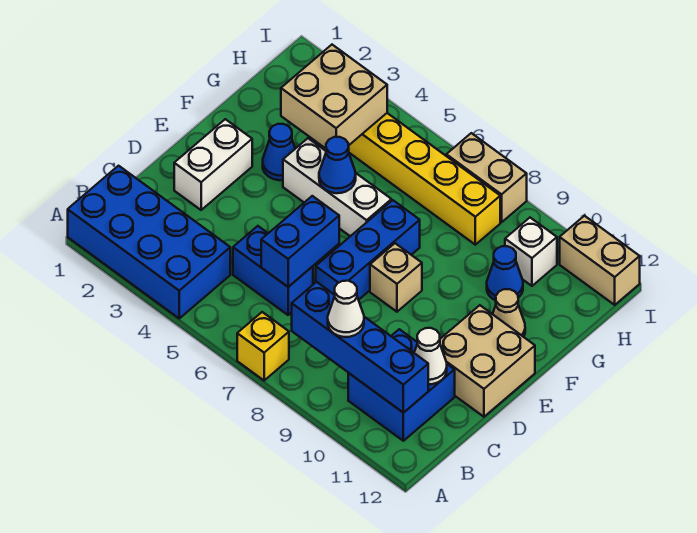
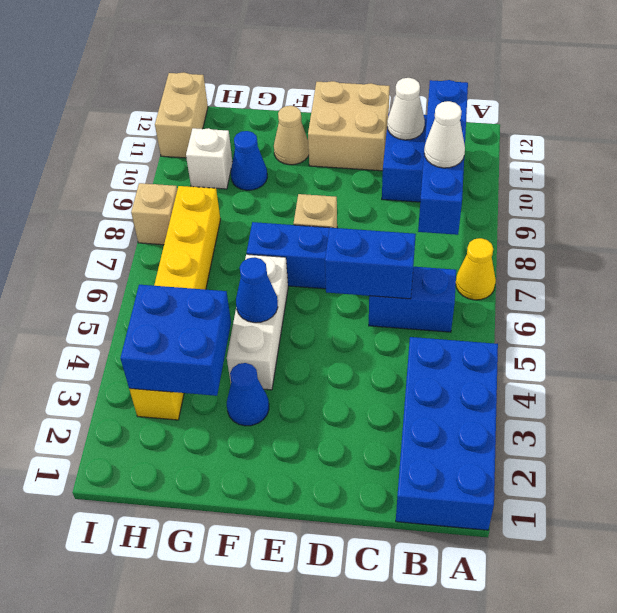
yellow 1x1 brick [237,312,289,380] -> yellow 1x1 cone [456,238,496,300]
blue 1x2 brick [233,226,313,315] -> blue 1x2 brick turned to [369,267,456,332]
white 1x2 brick [174,119,252,210] -> none
tan 2x2 brick [281,45,387,149] -> blue 2x2 brick [121,285,231,396]
tan 1x2 brick [446,133,527,222] -> tan 1x1 brick [131,183,177,245]

